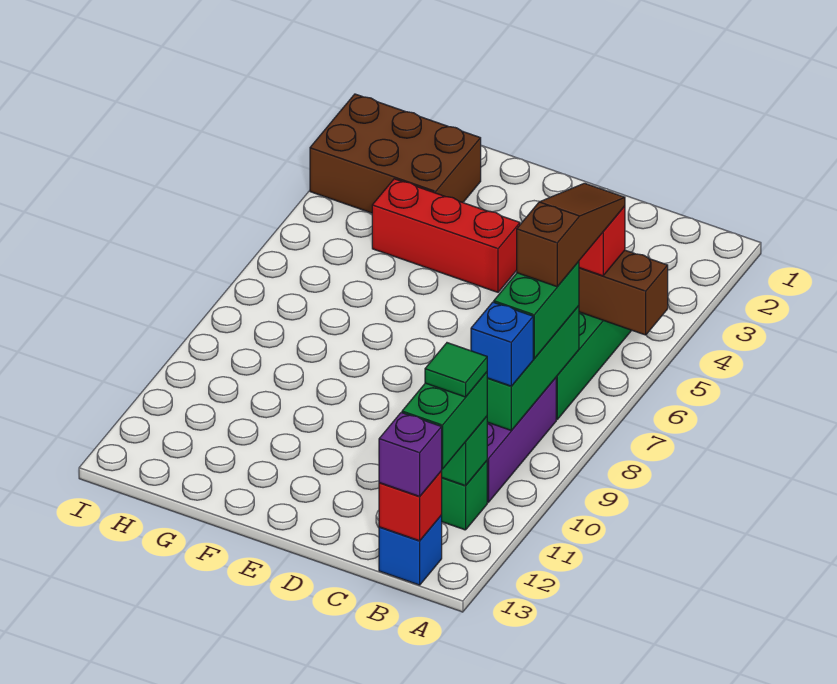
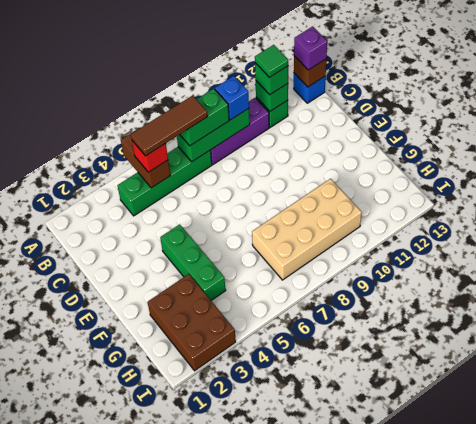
brown 1x3 slope [517,183,625,287] -> brown 1x3 tile [131,95,208,156]
green 1x2 brick [402,372,487,469] -> green 1x1 brick [255,63,288,95]
red 1x1 brick [379,471,442,541] -> brown 1x1 brick [294,56,326,87]
red 1x3 brick [372,179,520,292] -> green 1x3 brick [160,224,226,300]
none -> tan 2x4 brick [252,179,362,280]

